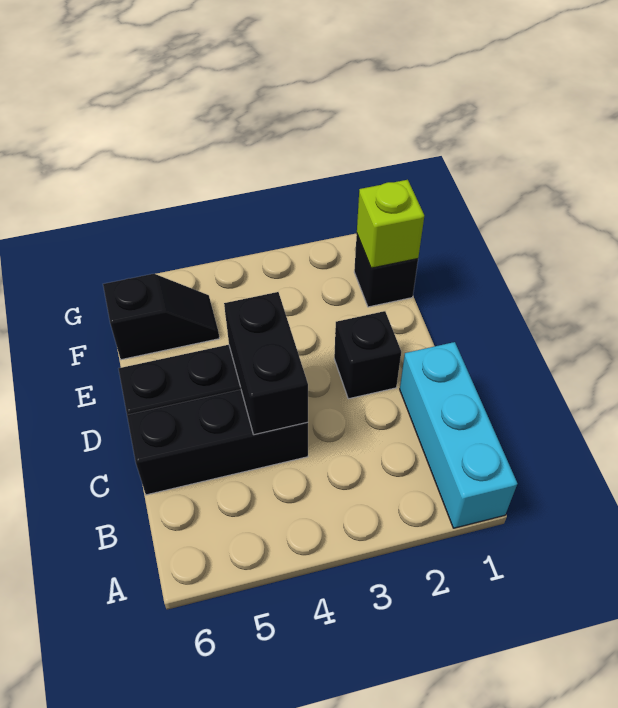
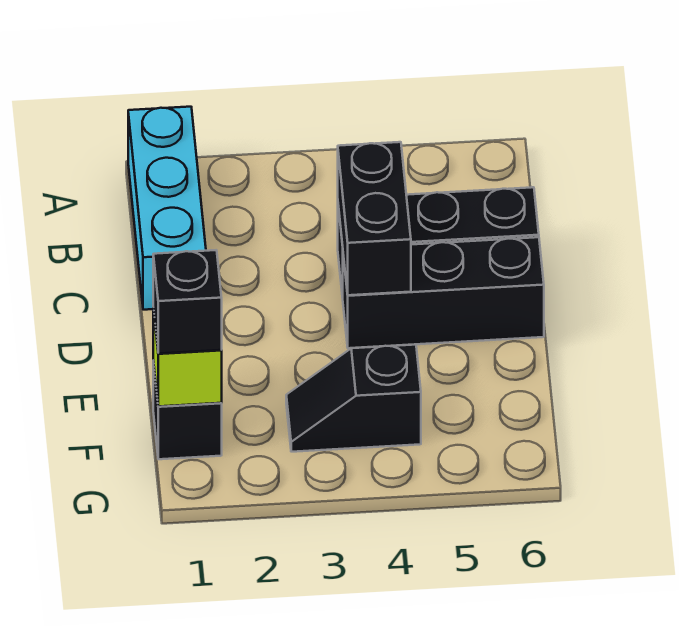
black 1x1 brick [334,311,401,399] -> black 1x1 brick moved to [153,250,222,354]
black 1x2 slope [103,274,219,360] -> black 1x2 slope moved to [286,345,421,452]

